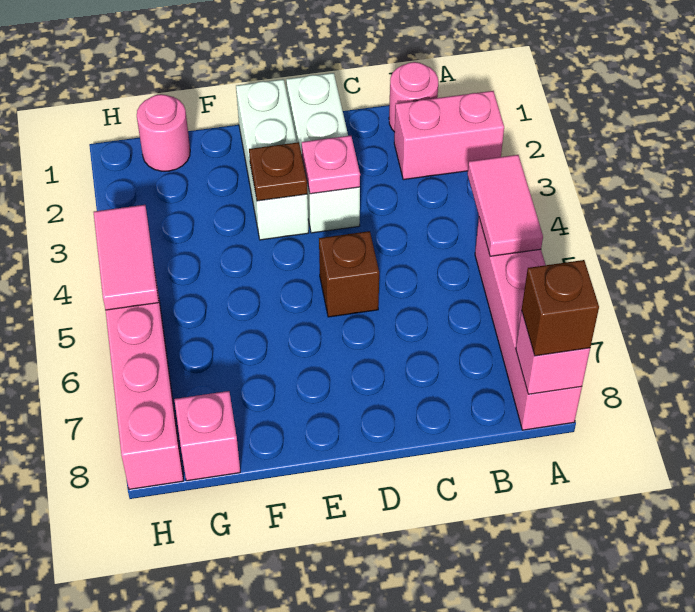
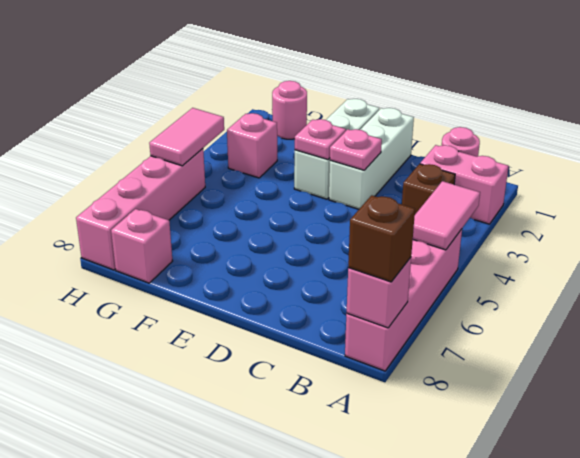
brown 1x1 brick [319,231,379,317] -> brown 1x1 brick moved to [402,164,455,214]
brown 1x1 plate [249,142,307,201] -> pink 1x1 plate [295,119,346,160]
none -> pink 1x1 brick [227,113,277,178]

